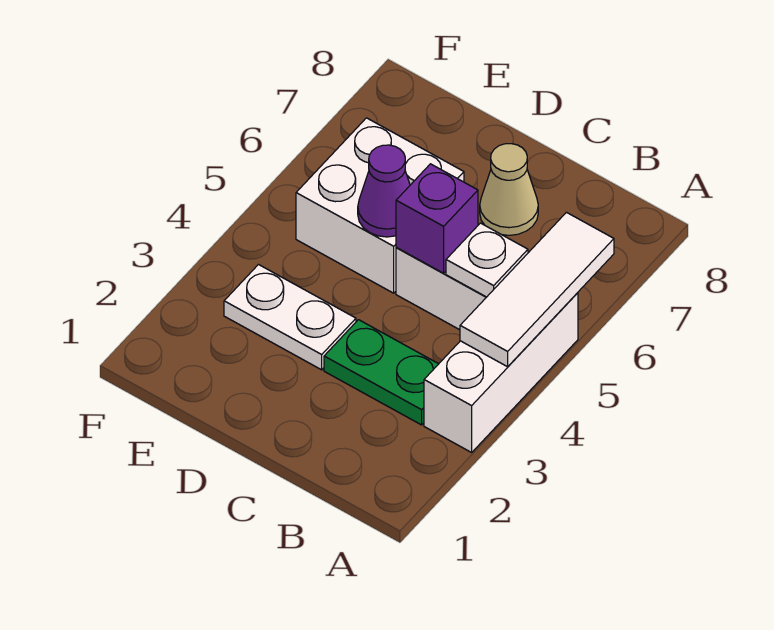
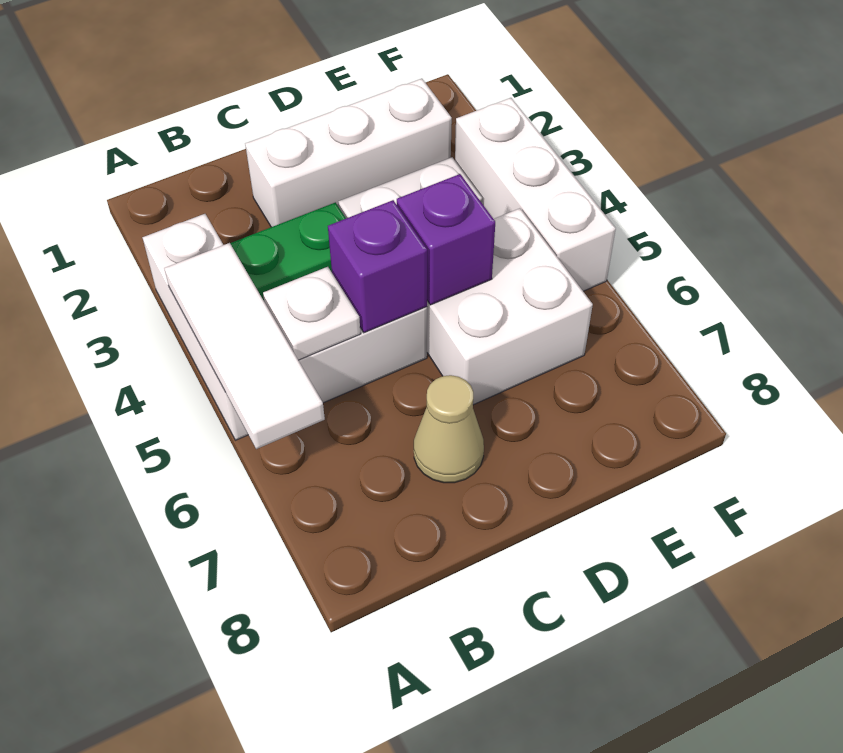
none -> white 1x3 brick [245,79,452,227]
purple 1x1 cone [358,145,410,237] -> purple 1x1 brick [397,174,495,305]
none -> white 1x3 brick [455,98,616,291]

